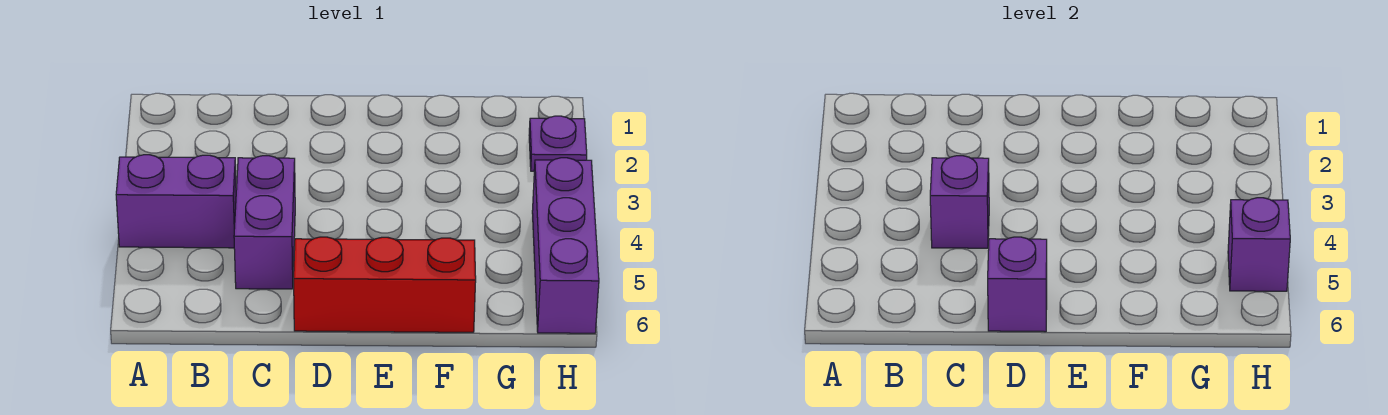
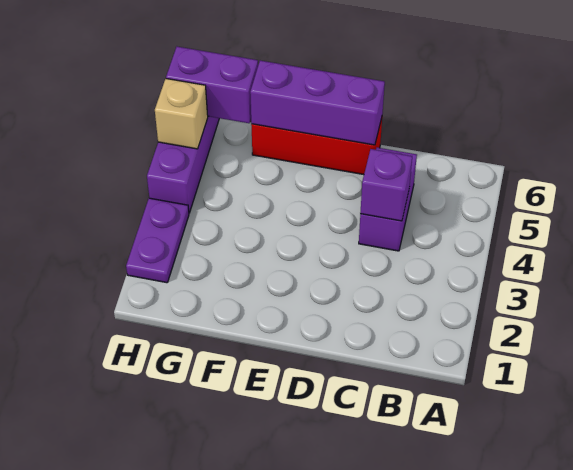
purple 1x2 brick [116,155,236,248] -> purple 1x2 brick moved to [166,47,258,123]
purple 1x1 brick [988,237,1047,332] -> purple 1x3 brick [250,61,385,145]
purple 1x1 plate [529,116,587,171] -> purple 1x2 plate [126,198,189,283]
purple 1x1 brick [1228,198,1290,291] -> tan 1x1 brick [155,79,208,149]

